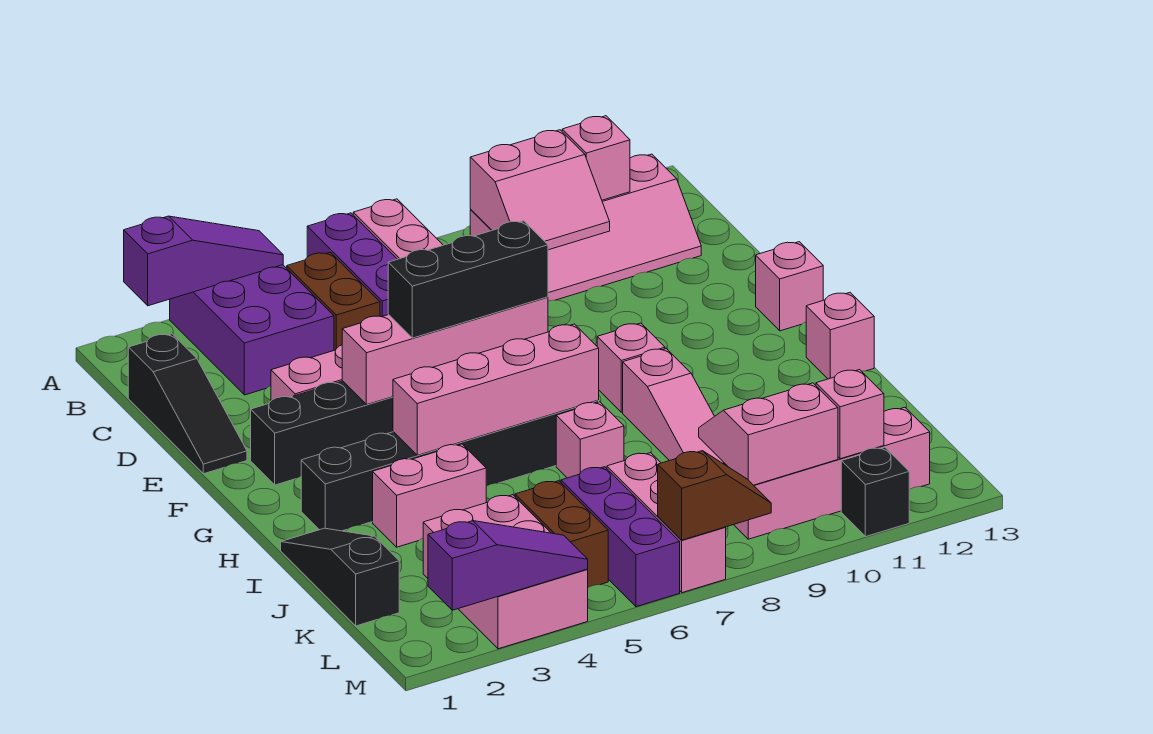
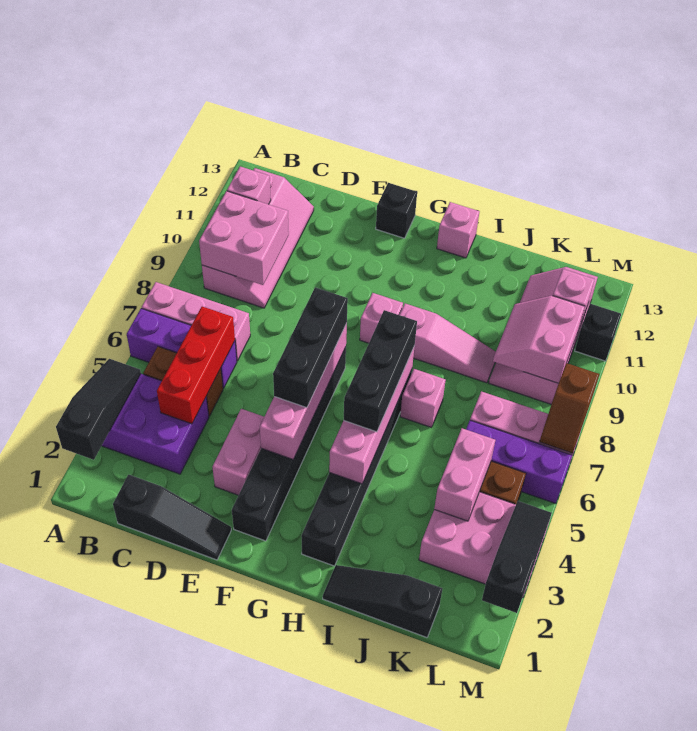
purple 1x3 slope [124,216,283,306] -> black 1x3 slope [56,359,141,460]
pink 2x2 slope [470,130,610,250] -> pink 2x2 brick [199,191,289,285]
none -> red 1x3 brick [157,307,235,424]
pink 1x1 brick [756,242,823,331] -> black 1x1 brick [376,183,417,238]
none -> black 1x3 brick [344,310,417,432]
pink 1x2 brick [373,444,486,547] -> pink 1x2 brick moved to [434,428,495,521]
purple 1x3 slope [428,521,588,610] -> black 1x3 slope [482,501,552,613]
brown 1x2 slope [658,451,771,540] -> brown 1x2 slope turned to [540,363,599,453]

